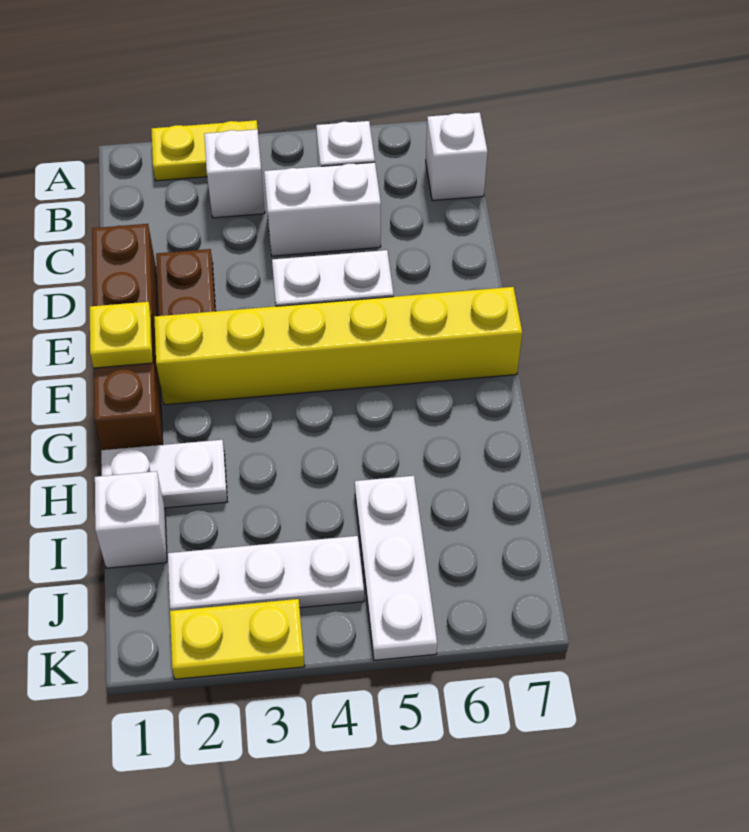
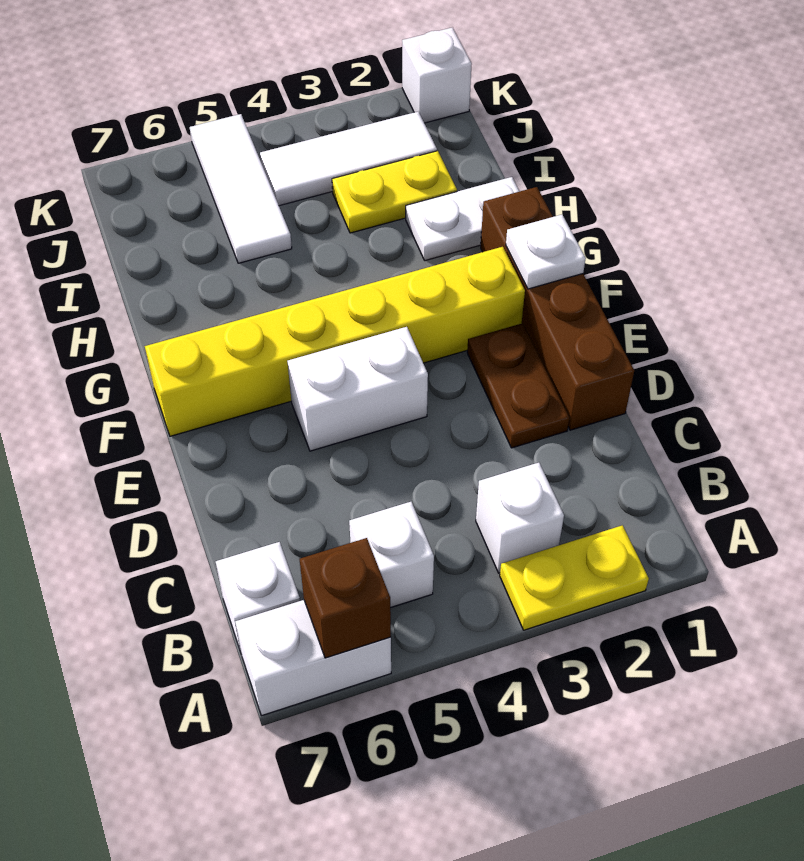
none -> brown 1x1 brick [300,538,391,658]
white 1x2 brick [264,162,381,256] -> white 1x2 brick moved to [235,600,391,716]
yellow 1x1 plate [90,302,153,368] -> white 1x1 plate [506,215,586,289]
white 1x1 brick [95,471,167,568] -> white 1x1 brick moved to [402,28,472,123]
white 1x3 plate [355,476,437,660] -> white 1x3 tile [190,114,292,263]
white 1x3 plate [168,536,364,611] -> white 1x3 tile [260,112,437,206]
yellow 1x2 plate [170,599,305,679] -> yellow 1x2 plate moved to [332,151,457,233]

